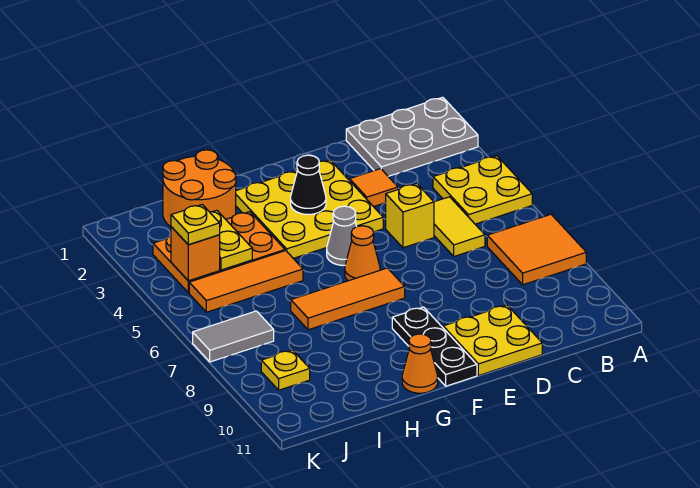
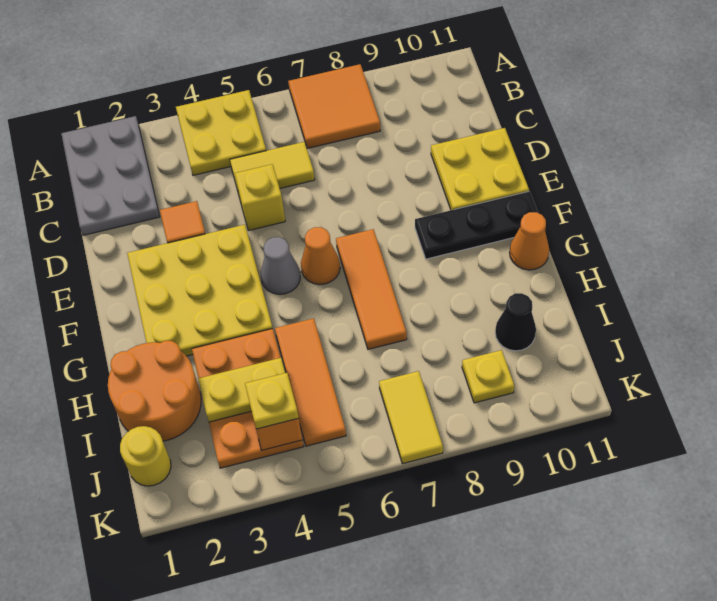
black 1x1 cone [291,155,326,214] -> black 1x1 cone moved to [495,293,536,351]
none -> yellow 1x1 round brick [120,426,171,486]
grey 1x2 tile [193,311,274,362] -> yellow 1x2 tile [379,371,443,464]

